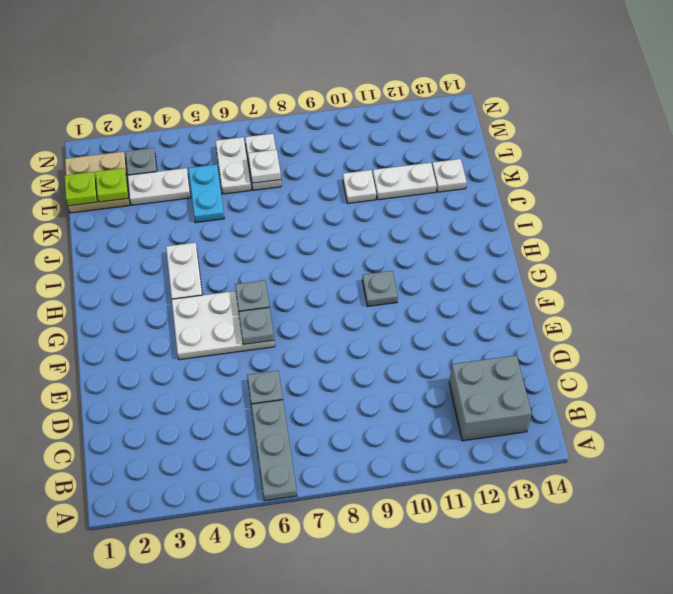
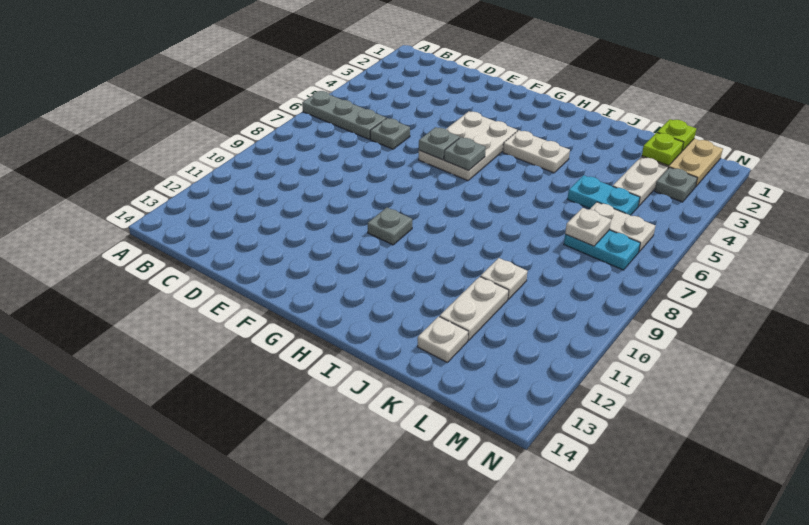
grey 2x2 brick [449,355,532,441] -> none
white 1x2 plate [245,134,281,190] -> cyan 1x2 plate [564,230,640,270]

